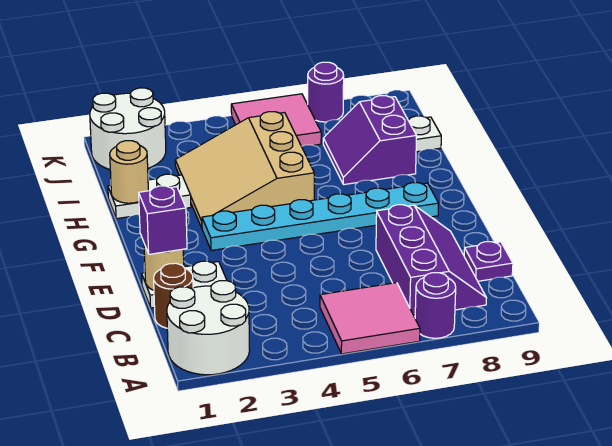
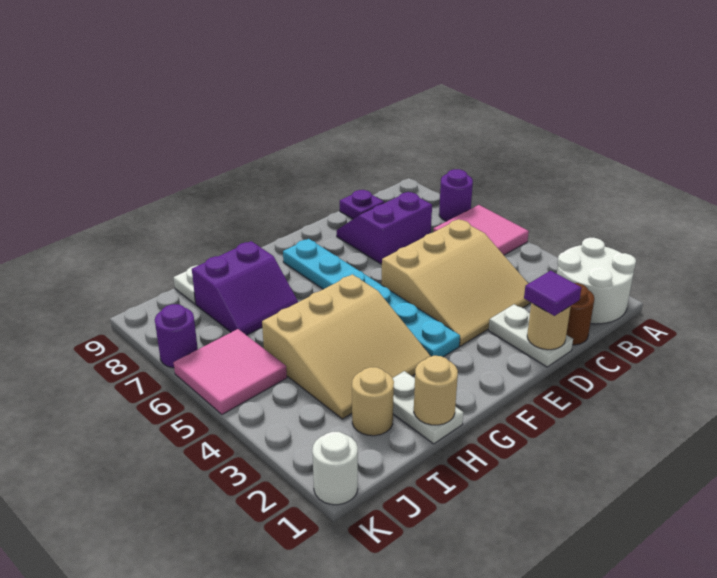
purple 2x3 slope [376,205,486,317] -> purple 2x2 slope [337,192,432,264]
none -> tan 3x3 slope [381,219,531,346]
purple 1x1 brick [139,186,187,254] -> purple 1x1 tile [524,271,581,316]
none -> tan 1x1 round brick [352,367,394,436]
white 2x2 round brick [90,88,166,169] -> white 1x1 round brick [312,432,358,505]

